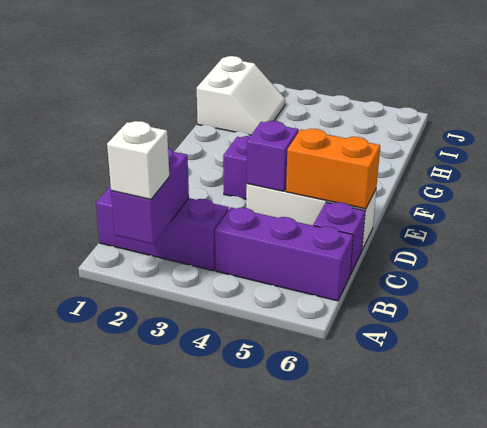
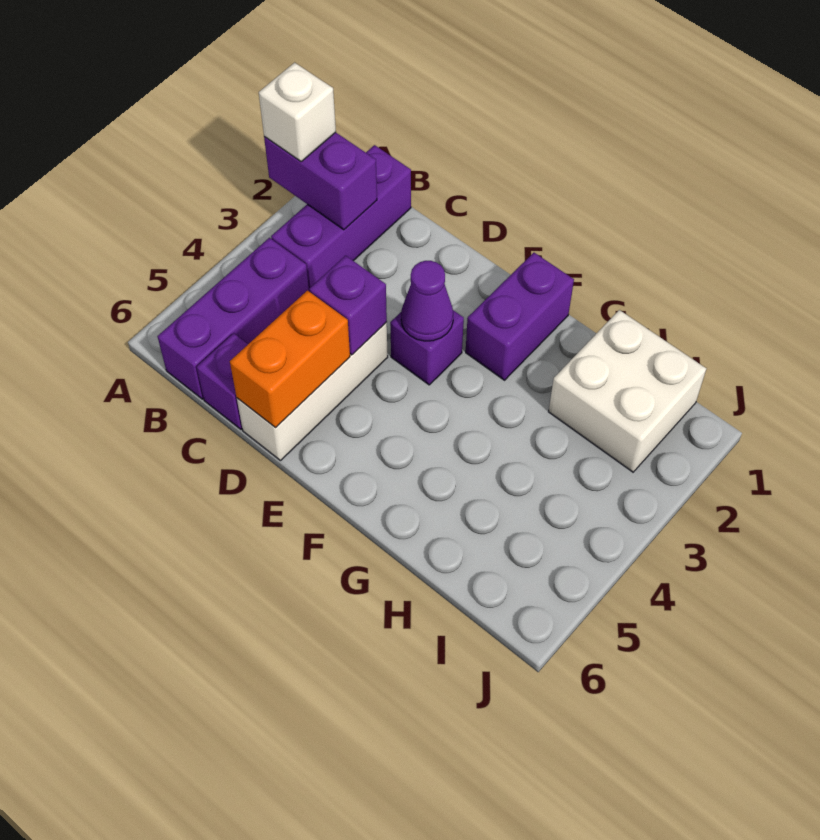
none -> purple 1x1 cone [401,261,453,341]
none -> purple 1x2 brick [466,253,574,380]
white 2x2 slope [197,56,285,135] -> white 2x2 brick [548,310,706,472]

